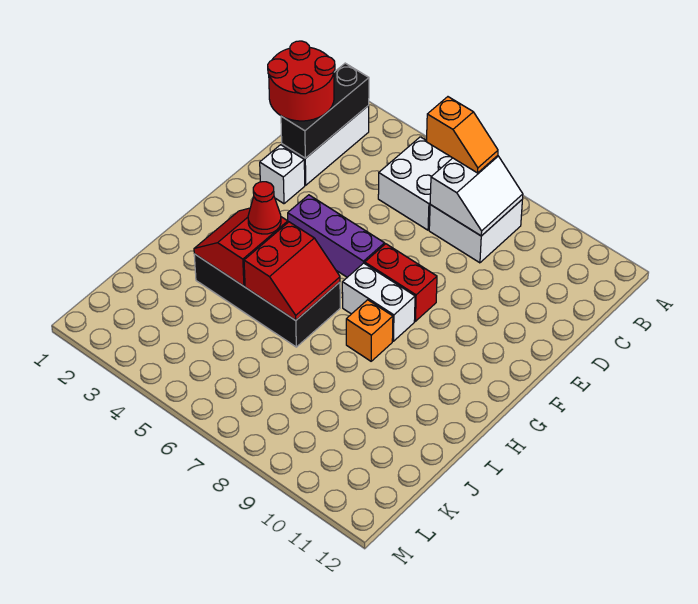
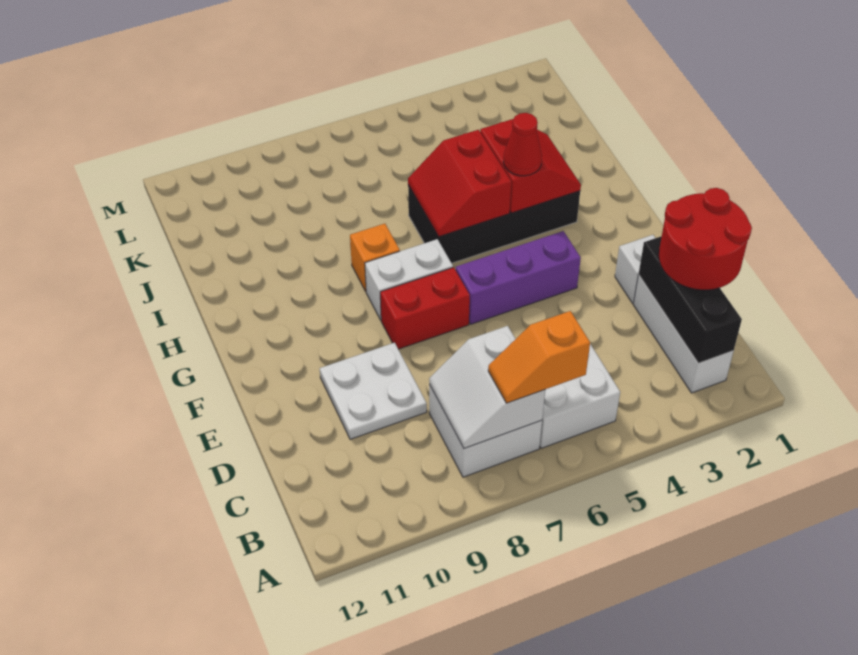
none -> white 2x2 plate [320,343,427,439]

